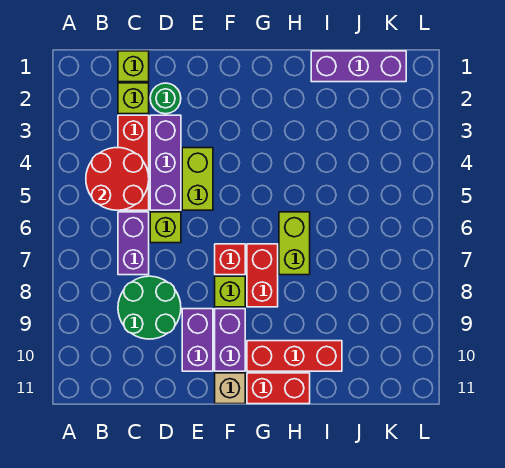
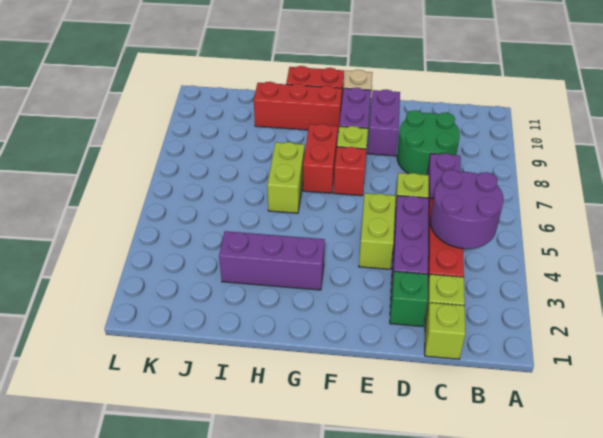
red 2x2 round brick [86,148,149,210] -> purple 2x2 round brick [430,170,504,249]
green 1x1 round brick [150,83,181,114] -> green 1x1 brick [390,271,428,327]
purple 1x3 brick [311,51,406,82] -> purple 1x3 brick moved to [219,231,325,290]

